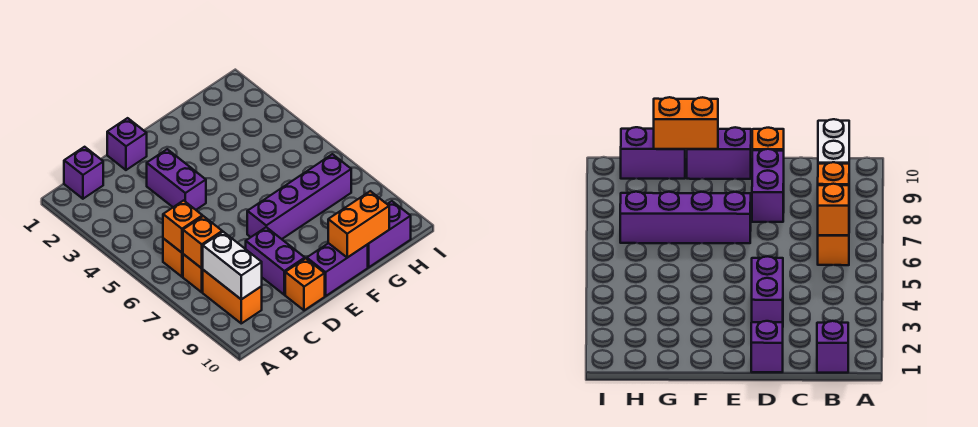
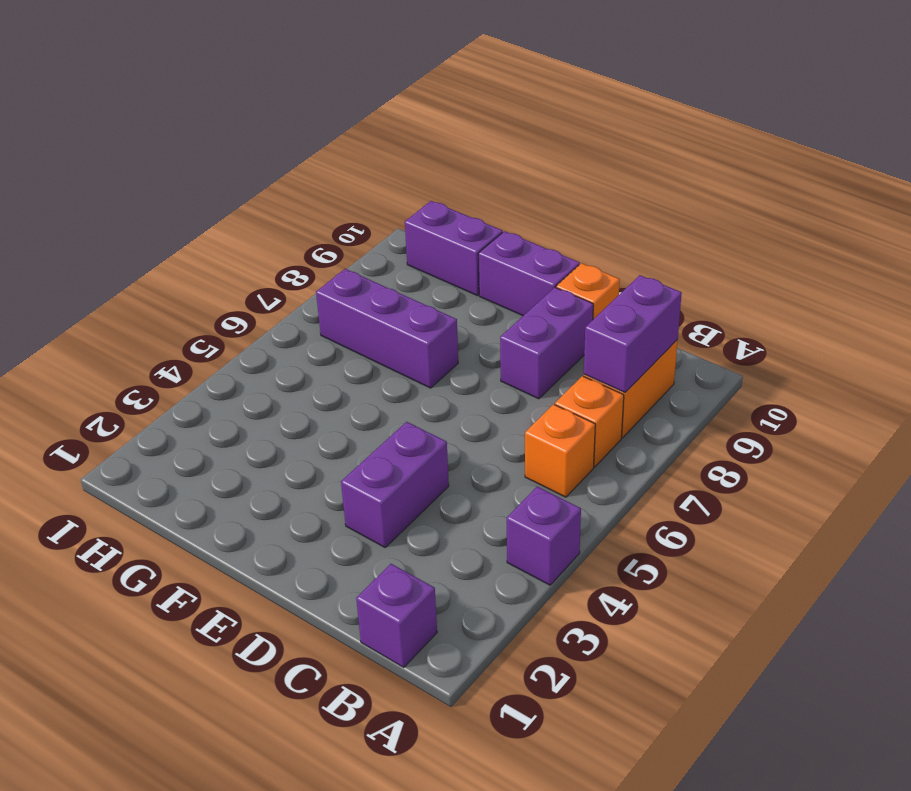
orange 1x1 brick [163,201,202,253] -> none
orange 1x1 brick [183,216,222,268] -> none
white 1x2 brick [203,232,262,299] -> purple 1x2 brick [584,275,682,392]
purple 1x1 brick [107,118,147,170] -> purple 1x1 brick moved to [507,486,581,585]
purple 1x4 brick [247,154,351,239] -> purple 1x3 brick [316,269,458,388]
orange 1x2 brick [328,191,389,258] -> none

